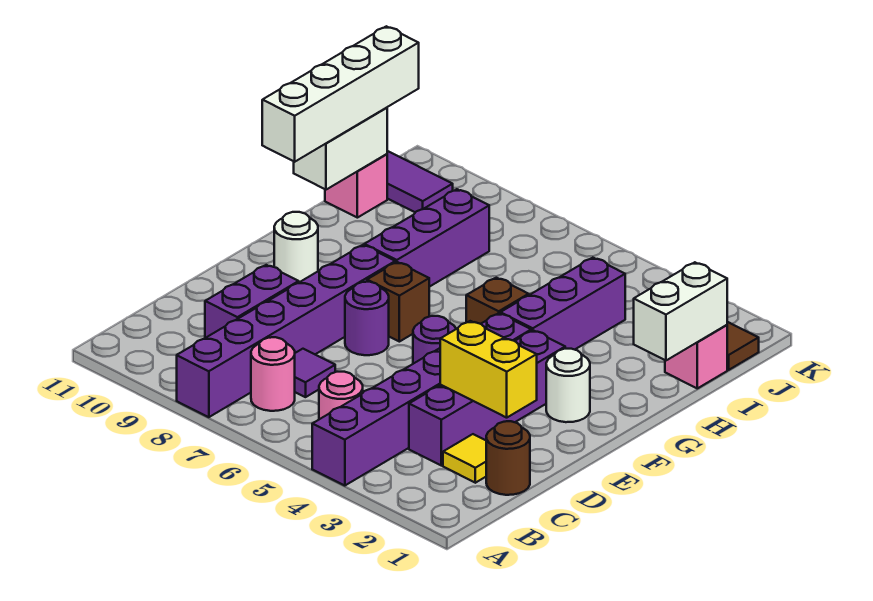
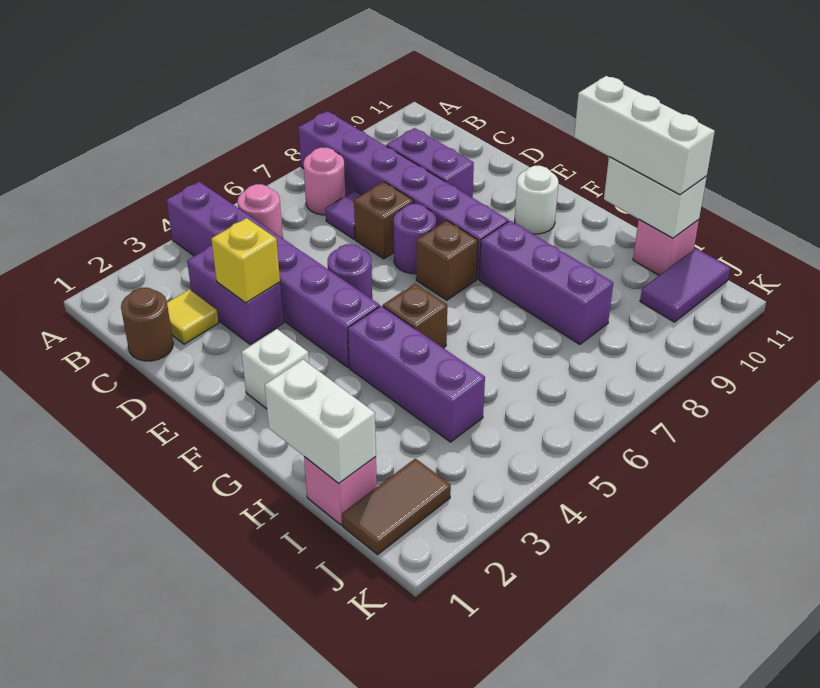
purple 1x4 brick [409,330,565,466] -> purple 1x2 brick [187,246,283,344]
yellow 1x2 brick [440,321,537,418] -> yellow 1x1 brick [211,218,280,303]
none -> brown 1x1 brick [354,182,413,259]
white 1x1 round brick [546,349,590,422] -> white 1x1 brick [242,329,309,409]
white 1x4 brick [262,26,419,162] -> white 1x3 brick [574,76,715,195]

